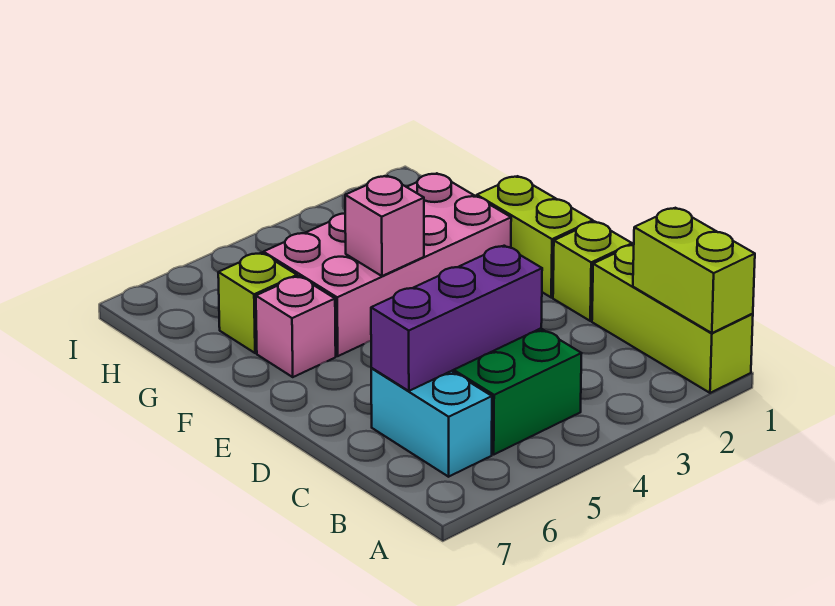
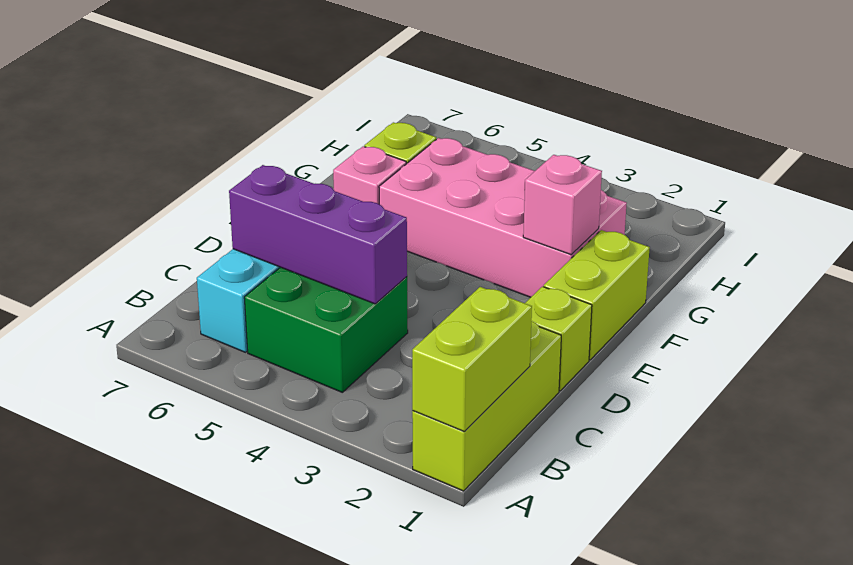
pink 1x1 brick [345,176,424,276] -> pink 1x1 brick moved to [523,155,602,255]

